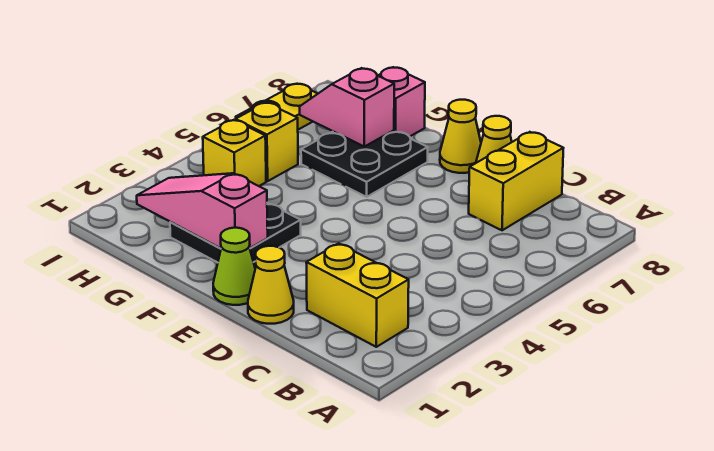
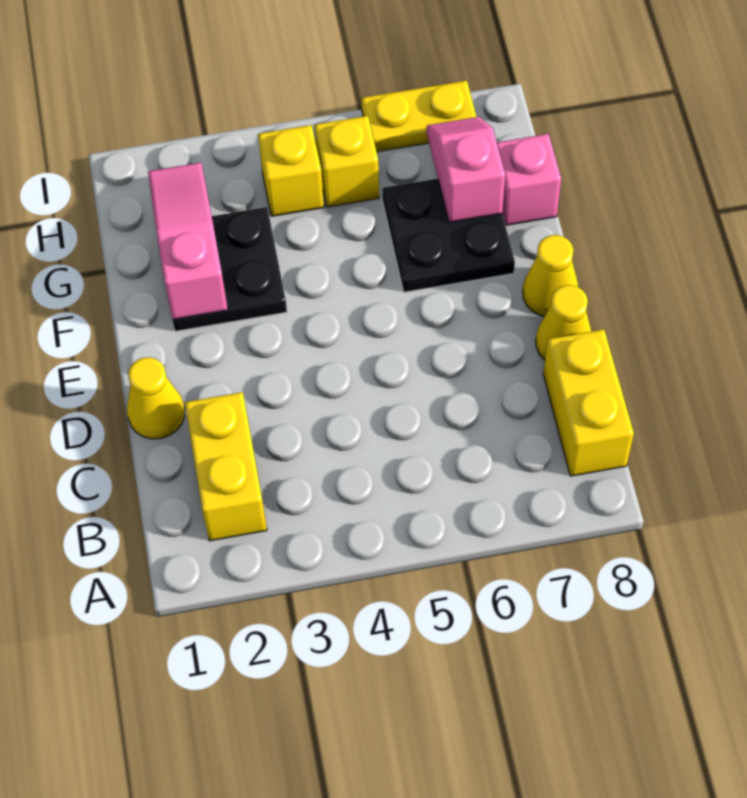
yellow 1x2 brick [469,132,563,230] -> yellow 1x2 brick turned to [543,329,634,476]
lime 1x1 cone [213,228,255,305] -> none

